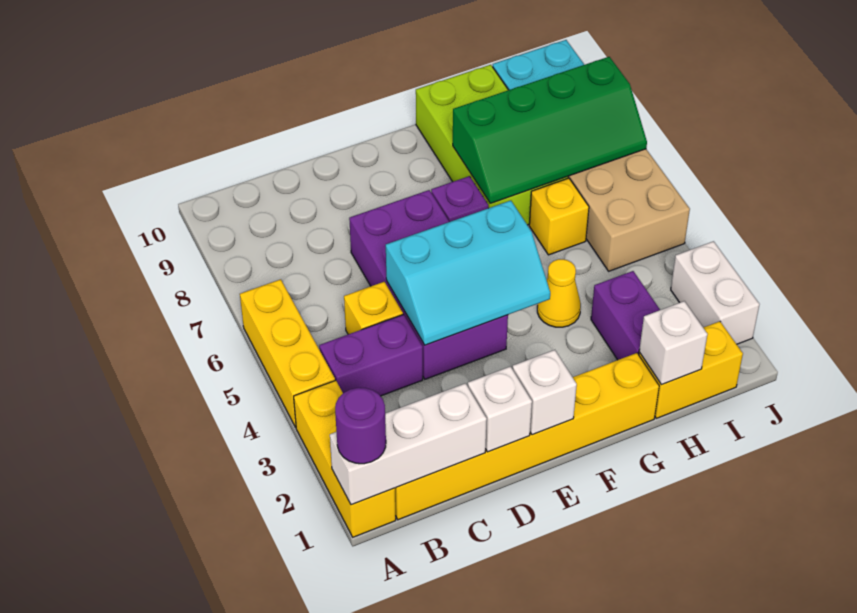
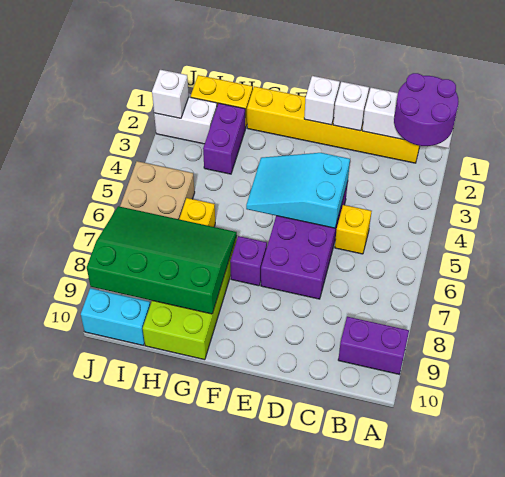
yellow 1x3 brick [294,380,396,537] -> none
purple 1x1 round brick [335,388,386,464] -> purple 2x2 round brick [394,73,459,146]
yellow 1x3 brick [240,279,335,427] -> none
purple 1x2 brick [319,314,423,396] -> purple 1x2 brick moved to [338,317,409,374]
cyan 2x3 slope [386,201,550,345] -> cyan 2x3 slope turned to [246,153,350,228]
yellow 1x1 cone [537,259,581,327] -> none
green 2x4 slope [453,57,647,203] -> green 3x4 slope [87,206,237,314]
white 1x1 brick [639,301,708,385] -> white 1x1 brick moved to [152,70,189,118]
white 1x2 brick [671,241,760,344] -> white 1x2 brick turned to [154,97,217,144]

